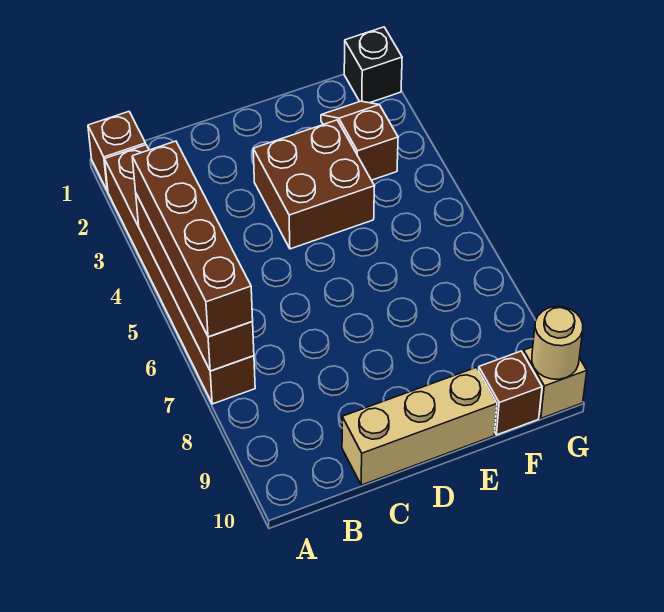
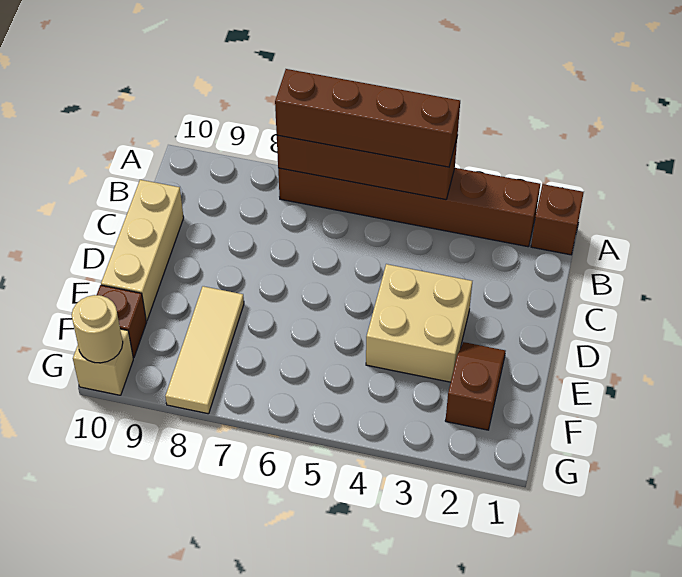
brown 2x2 brick [253,120,374,249] -> tan 2x2 brick [366,264,472,382]
none -> tan 1x3 tile [165,286,244,414]
brown 1x2 slope [321,101,398,180] -> brown 1x2 slope turned to [445,342,505,430]
black 1x1 brick [344,27,402,103] -> none

